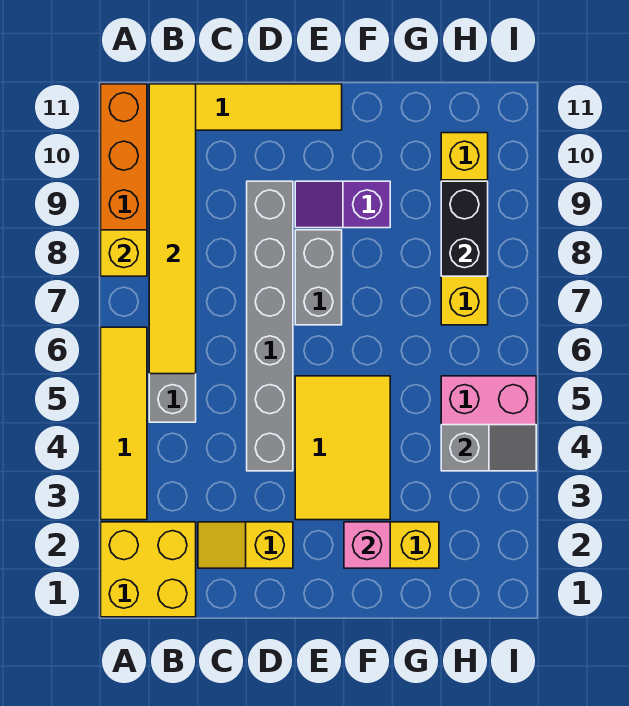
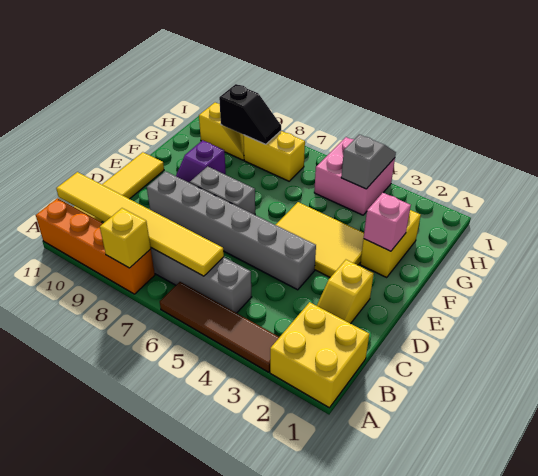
yellow 1x4 tile [101,327,147,520] -> brown 1x4 tile [160,282,279,372]
black 1x2 brick [441,181,488,276] -> black 1x2 slope [219,84,281,144]

